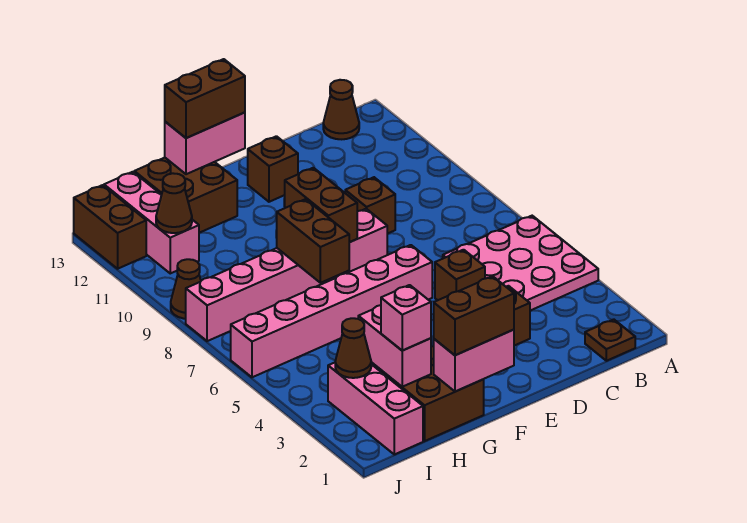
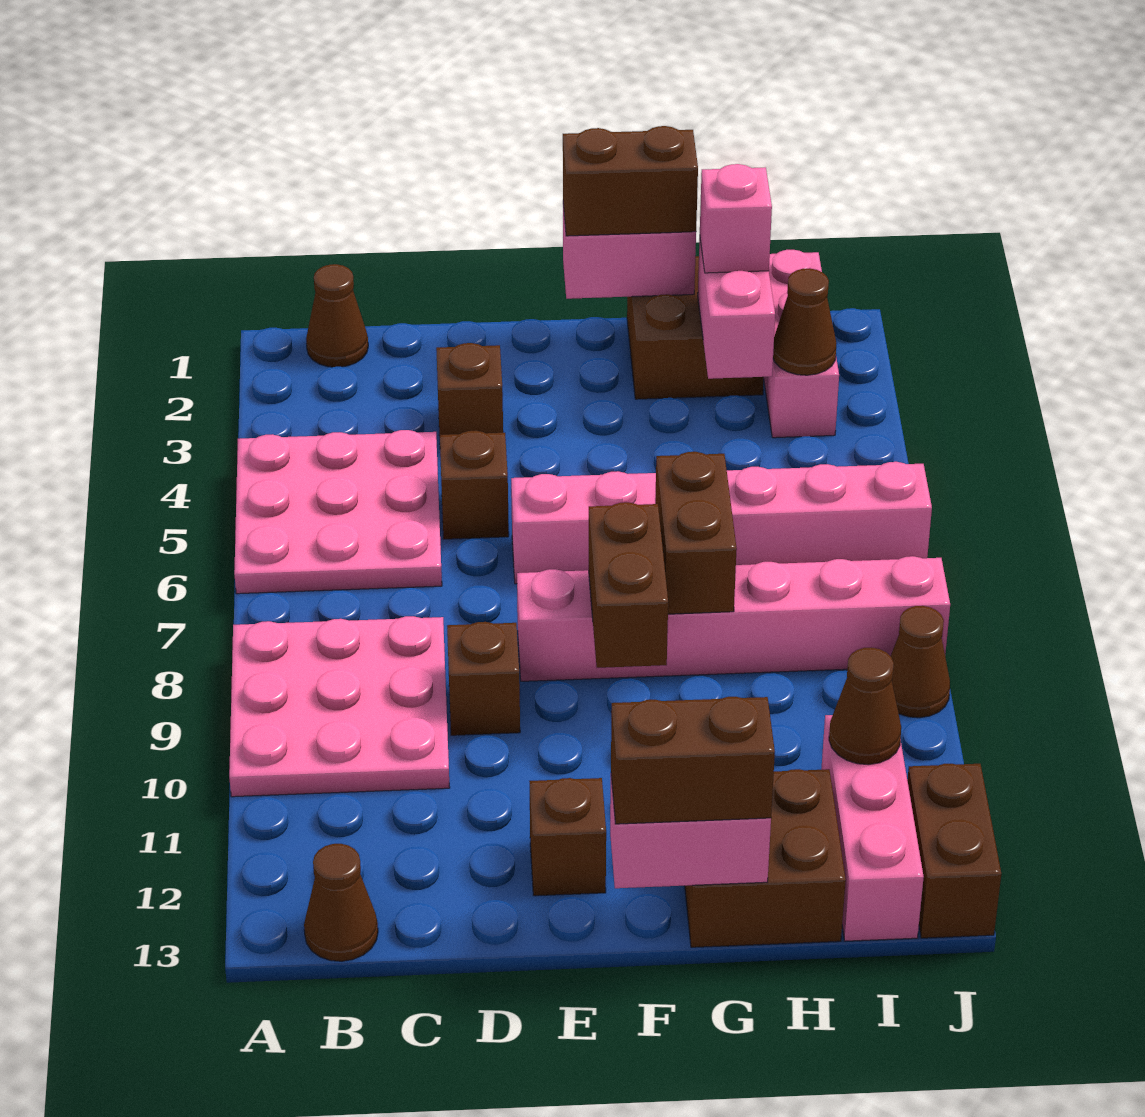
none -> pink 3x3 plate [229,616,450,797]
brown 1x1 plate [585,319,635,361] -> brown 1x1 cone [306,264,368,367]

